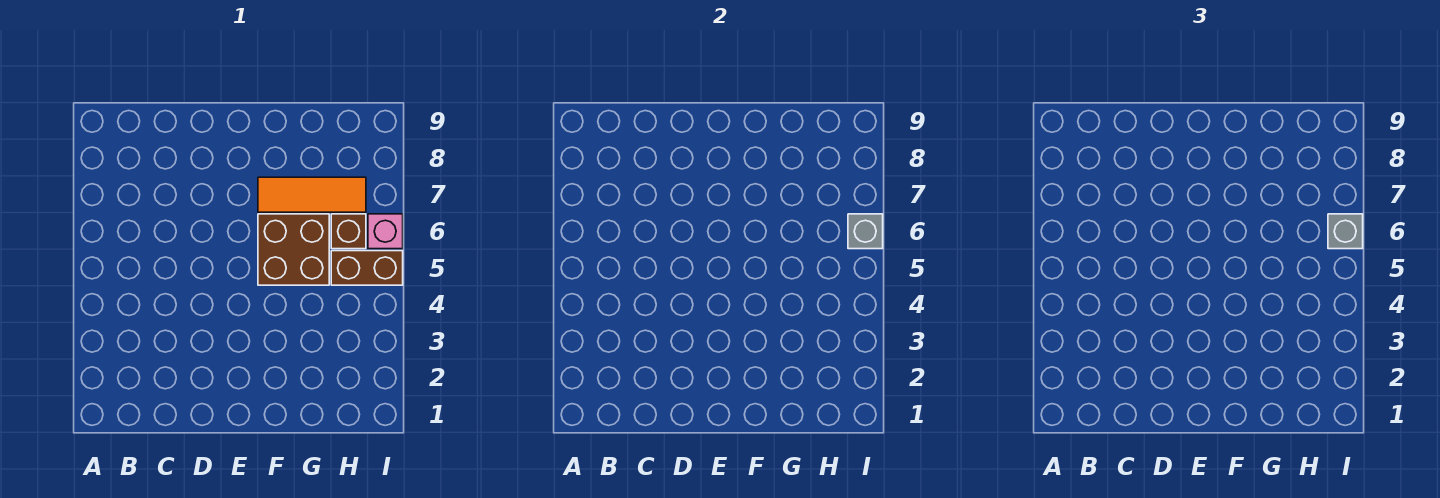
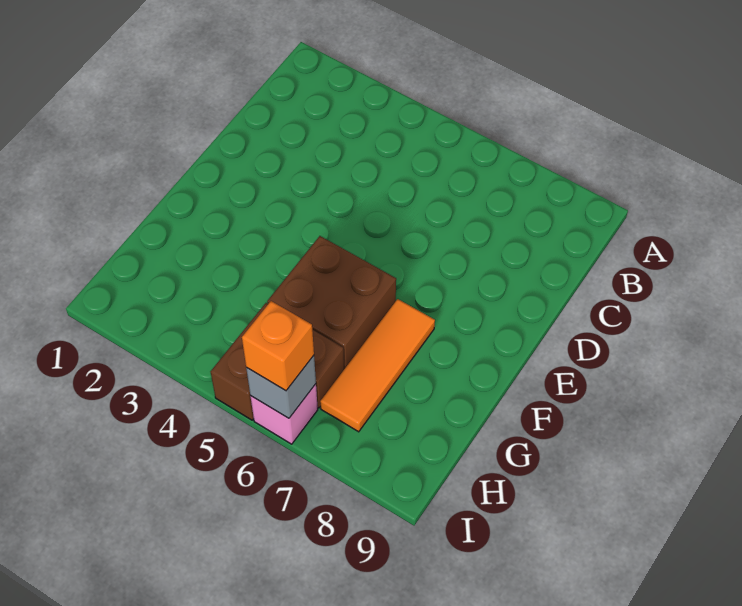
grey 1x1 brick [1328,214,1363,249] -> orange 1x1 brick [242,301,314,391]

